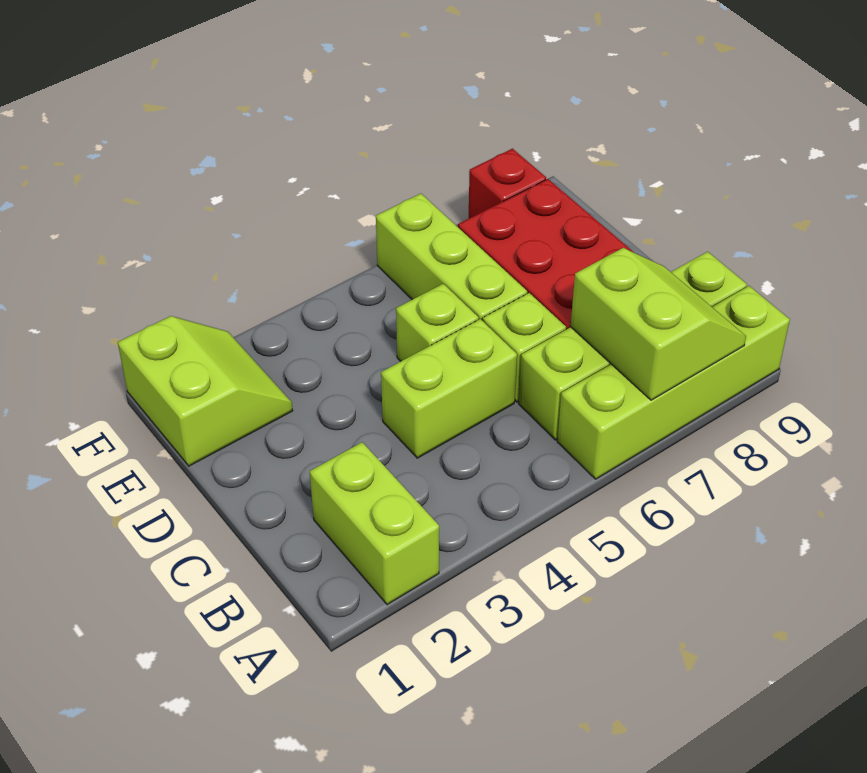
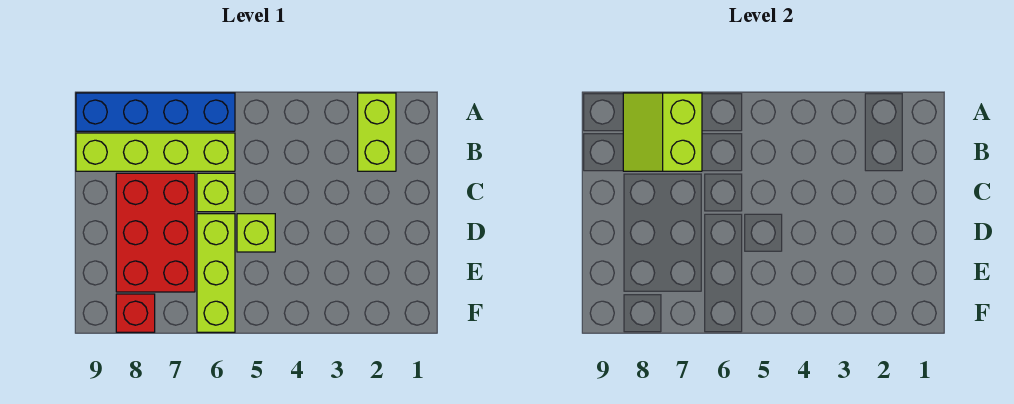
lime 1x4 brick [557,286,790,479] -> blue 1x4 brick [76,93,235,131]
lime 1x2 brick [381,319,517,458] -> none
lime 2x2 slope [118,316,293,466] -> none

